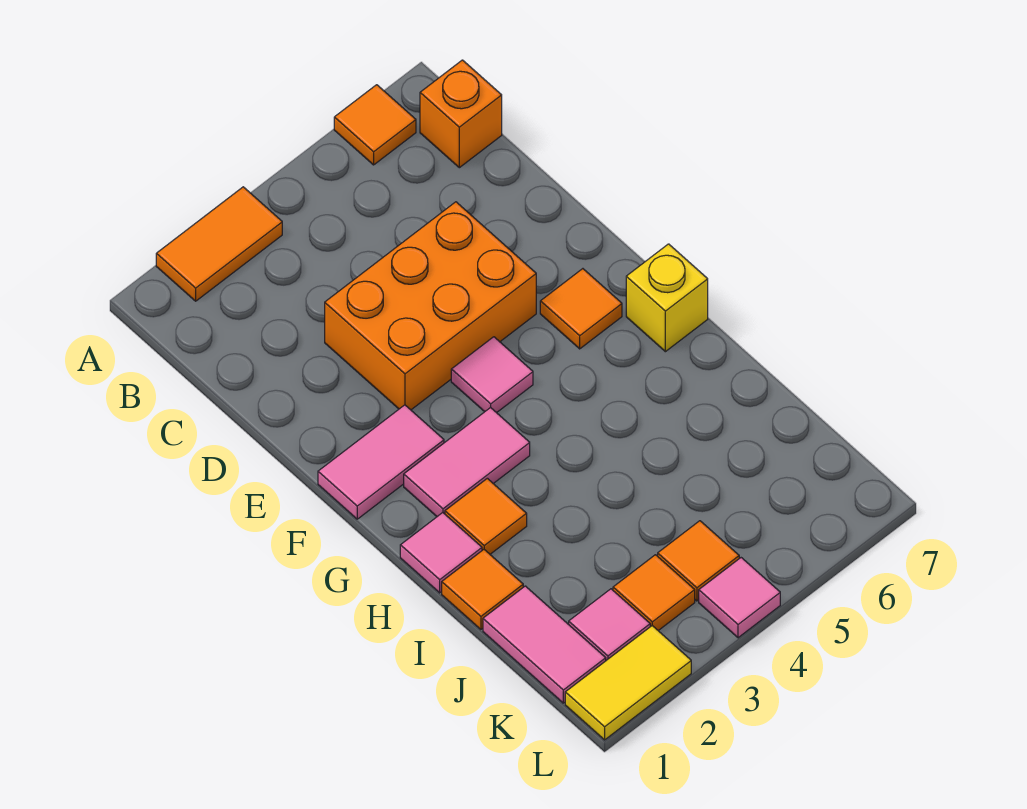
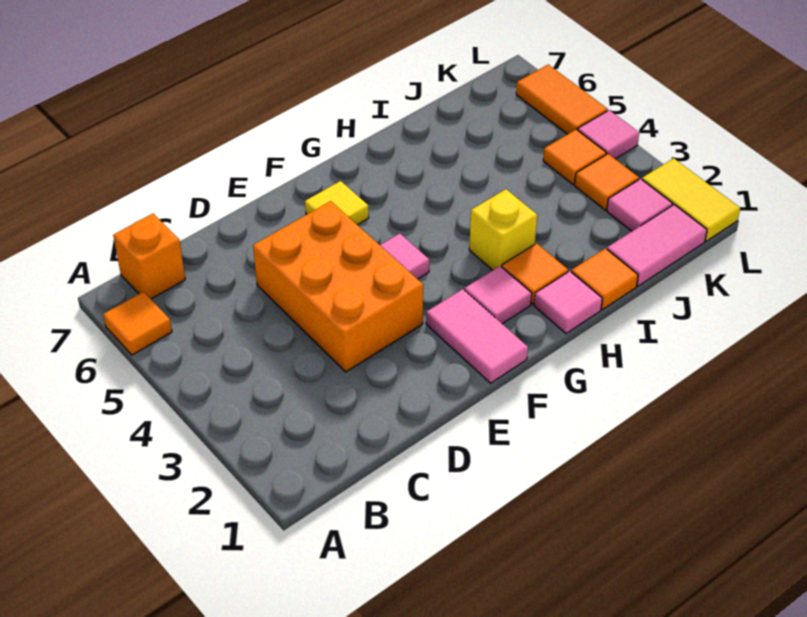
orange 1x2 tile [156,187,282,301] -> orange 1x2 tile moved to [516,65,608,134]
orange 1x1 tile [540,269,622,349] -> yellow 1x1 tile [305,181,369,225]
pink 1x2 tile [404,407,530,516] -> pink 1x1 tile [465,266,532,324]
yellow 1x1 brick [626,244,708,352] -> yellow 1x1 brick moved to [469,189,537,270]

